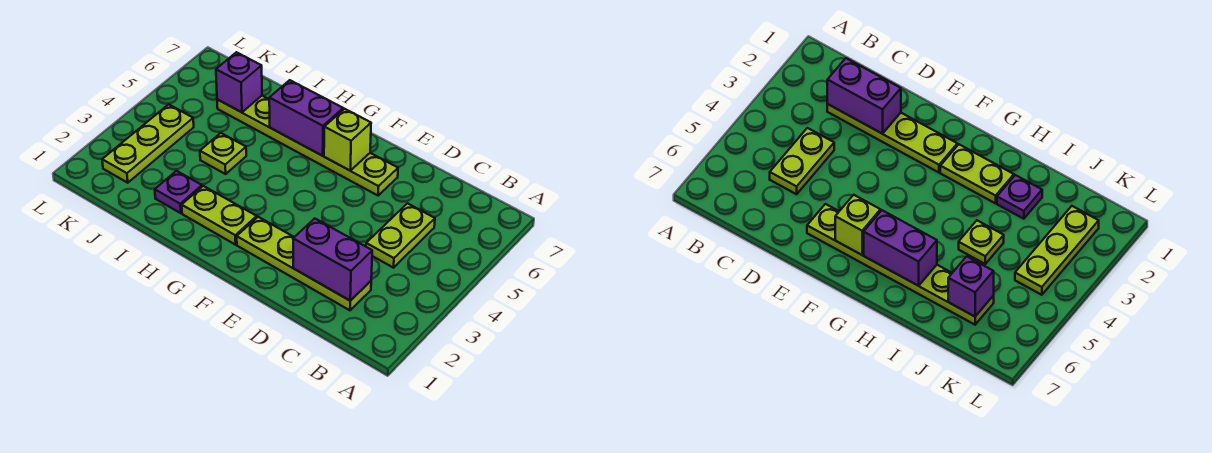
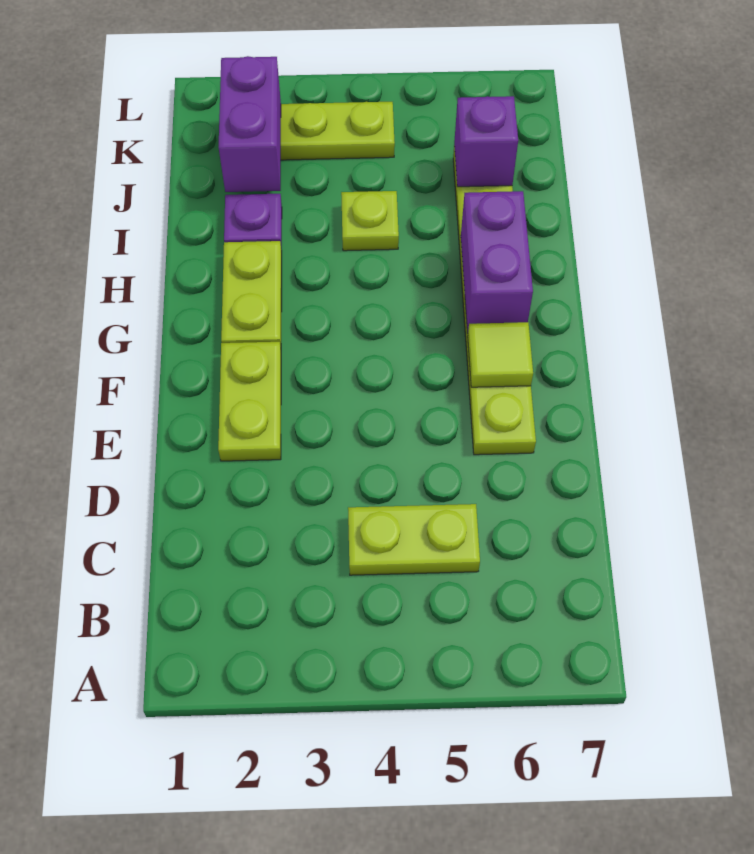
lime 1x4 plate [237,217,371,310] -> lime 1x2 plate [218,342,281,461]
purple 1x2 brick [293,218,372,301] -> purple 1x2 brick moved to [219,56,281,192]
lime 1x1 brick [324,109,371,170] -> lime 1x1 tile [468,322,533,387]

